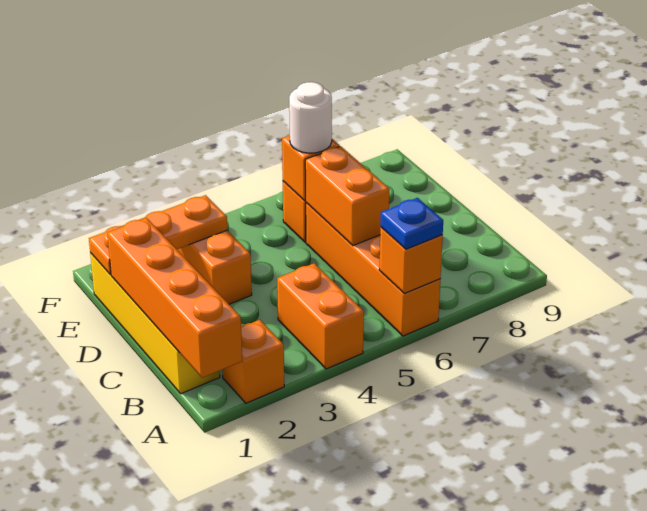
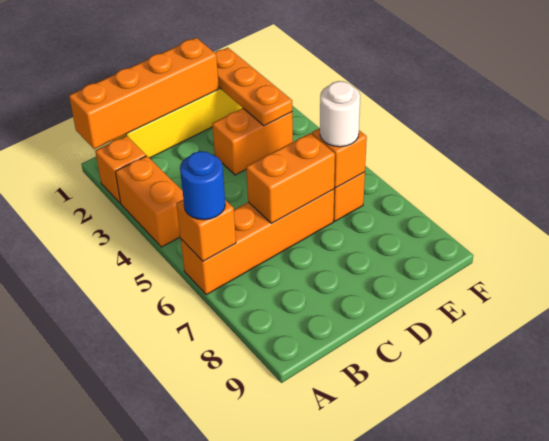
orange 1x2 brick [277,263,364,369] -> orange 1x2 brick turned to [115,156,183,247]
blue 1x1 plate [381,198,443,249] -> blue 1x1 round brick [180,151,225,220]

